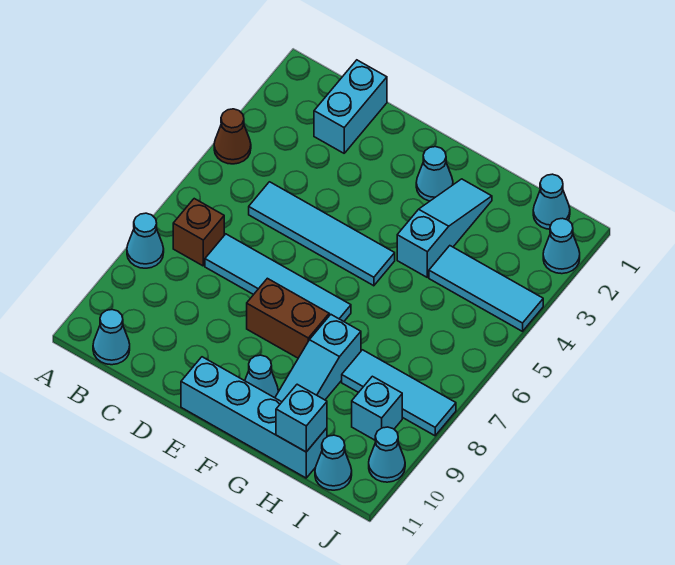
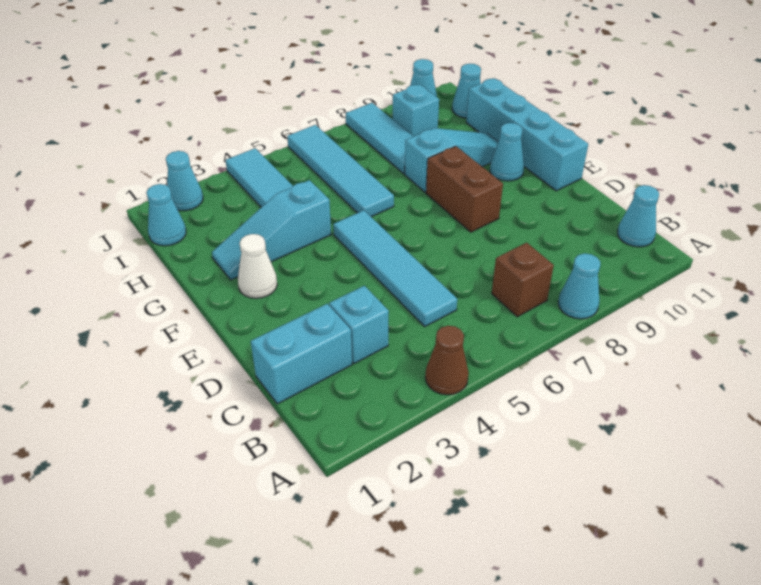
cyan 1x4 tile [205,234,351,321] -> cyan 1x4 tile moved to [287,125,394,217]
cyan 1x1 cone [416,147,453,201] -> white 1x1 cone [238,234,277,298]
cyan 1x1 brick [276,384,327,452] -> cyan 1x1 brick moved to [329,286,389,364]

